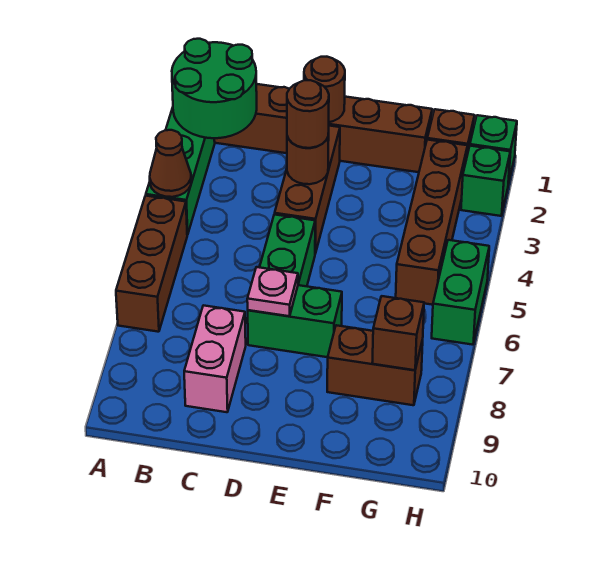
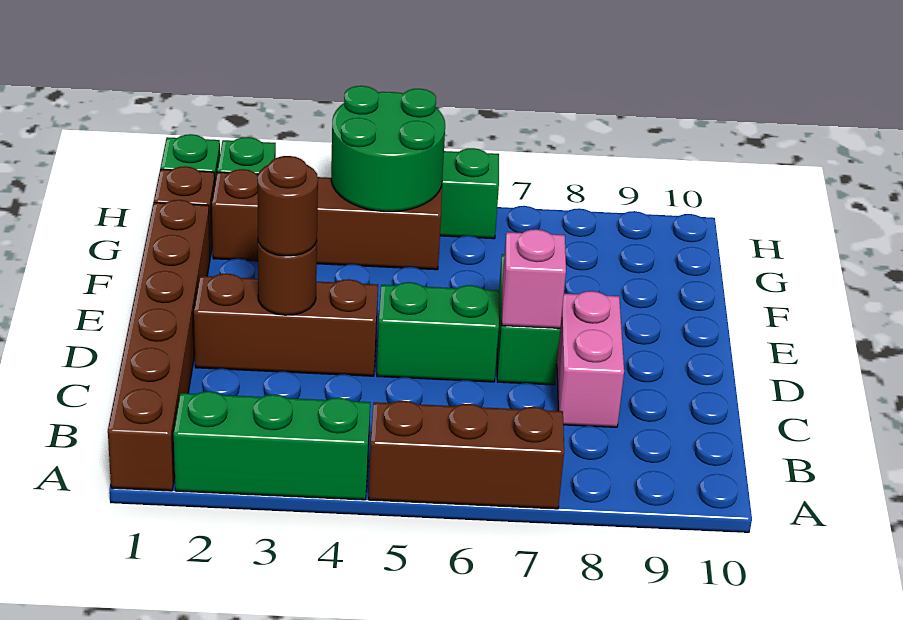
green 2x2 round brick [172,39,257,138] -> green 2x2 round brick moved to [331,86,445,212]
brown 1x1 cone [150,130,191,197] -> none
pink 1x2 brick [184,305,246,412] -> pink 1x2 brick turned to [557,291,624,427]
brown 1x1 round brick [304,57,345,122] -> none
pink 1x1 plate [247,267,298,316] -> pink 1x1 brick [502,229,566,328]
brown 1x2 brick [327,325,423,405] -> none
brown 1x1 brick [372,296,424,370] -> none

